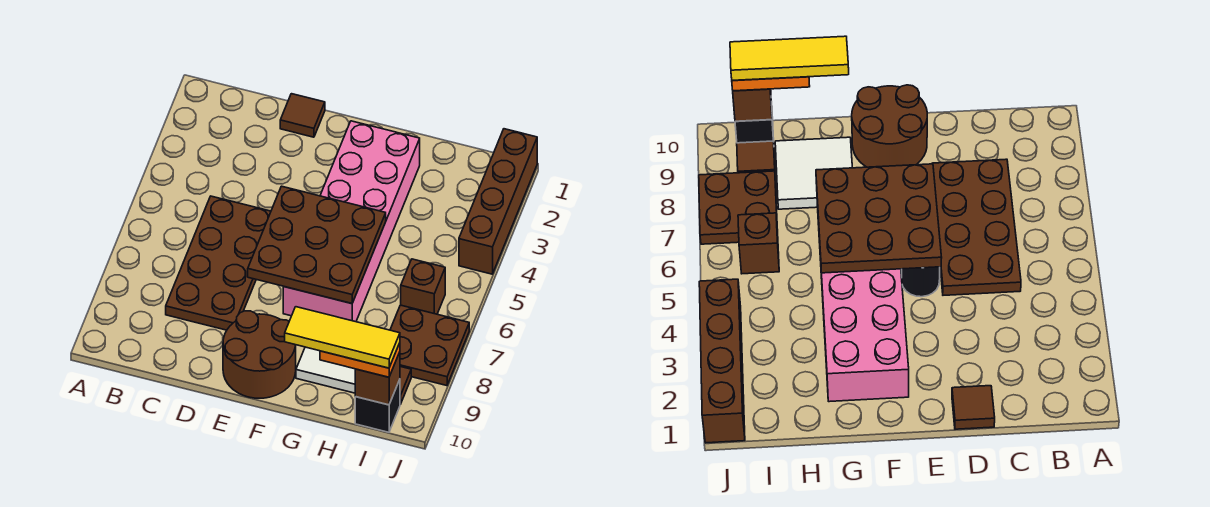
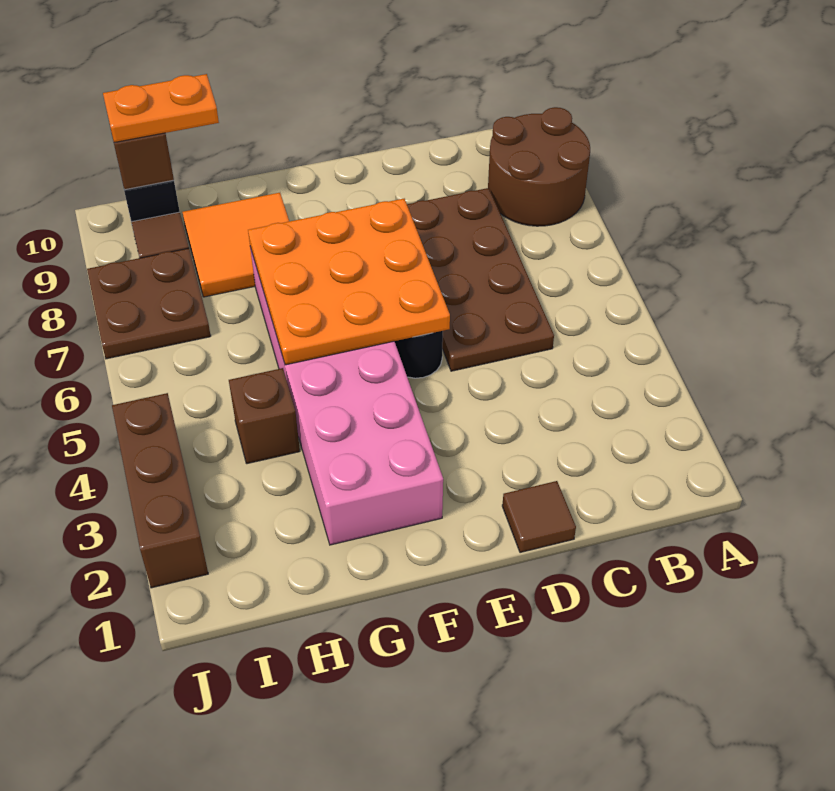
brown 3x3 plate [248,186,386,303] -> orange 3x3 plate [248,199,450,365]
brown 2x2 round brick [223,311,296,398] -> brown 2x2 round brick moved to [488,107,590,226]
white 2x2 tile [296,347,355,393] -> orange 2x2 tile [182,193,289,297]
yellow 1x3 tile [285,307,400,368] -> none
brown 1x1 brick [401,259,445,314] -> brown 1x1 brick moved to [229,368,300,464]
brown 1x4 brick [459,129,537,274] -> brown 1x3 brick [112,393,208,588]

